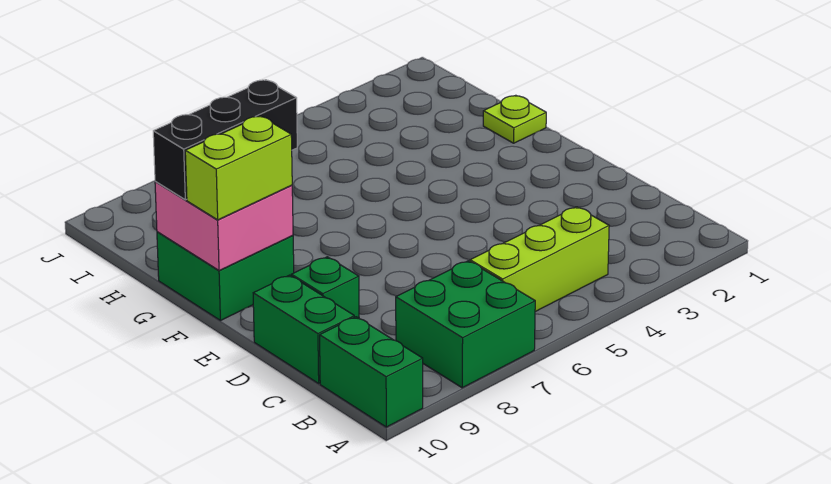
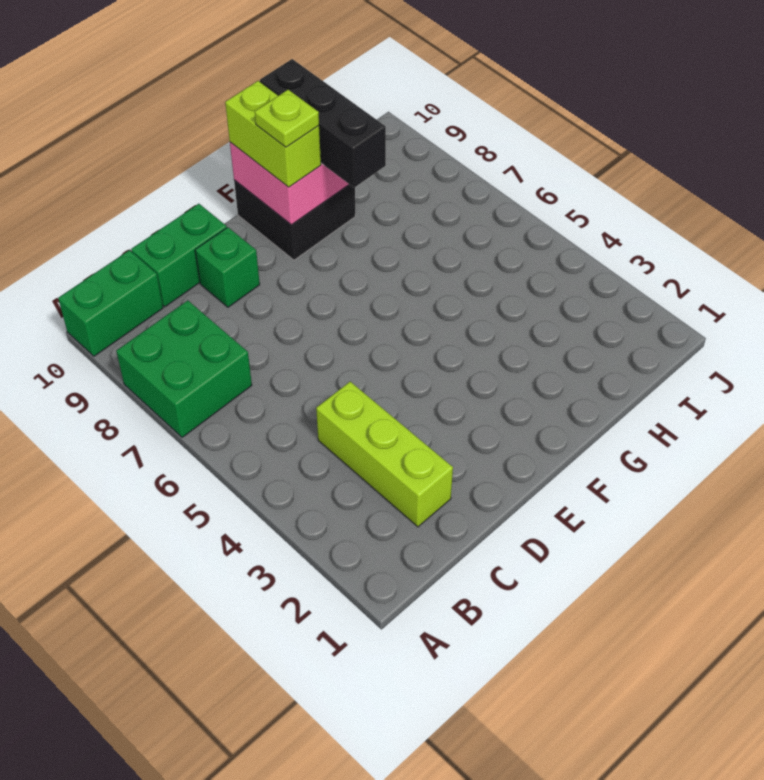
lime 1x3 brick [470,207,609,312] -> lime 1x3 brick moved to [316,382,453,527]
green 2x2 brick [157,232,294,321] -> black 2x2 brick [234,180,355,260]
lime 1x1 plate [483,95,546,143] -> lime 1x1 plate moved to [255,90,319,147]

